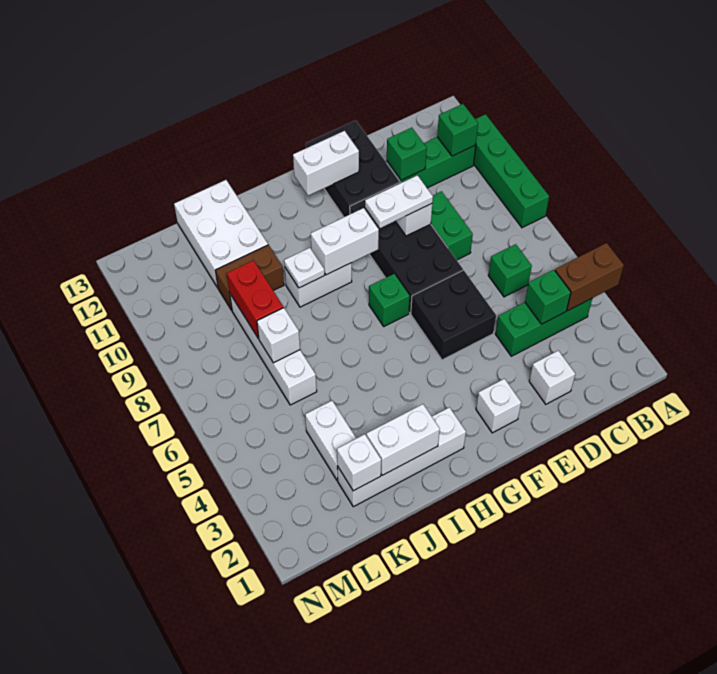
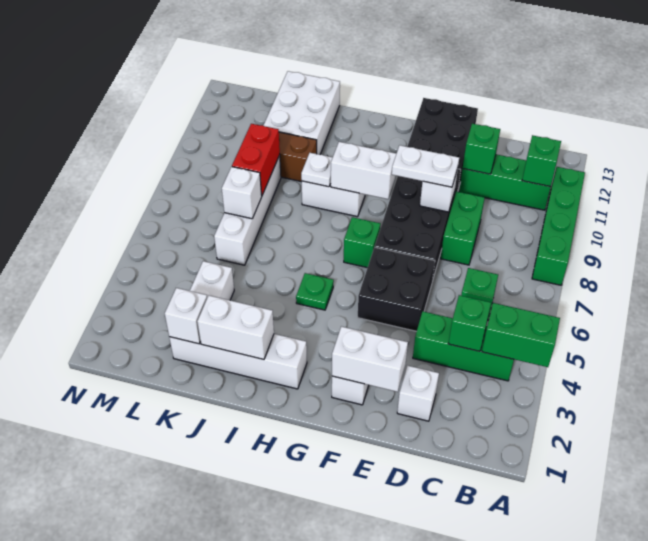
brown 1x2 brick [555,243,624,310] -> green 1x2 brick [482,303,560,367]
white 1x2 brick [293,131,359,196] -> white 1x2 brick moved to [332,326,408,392]
none -> green 1x1 plate [296,273,334,310]

